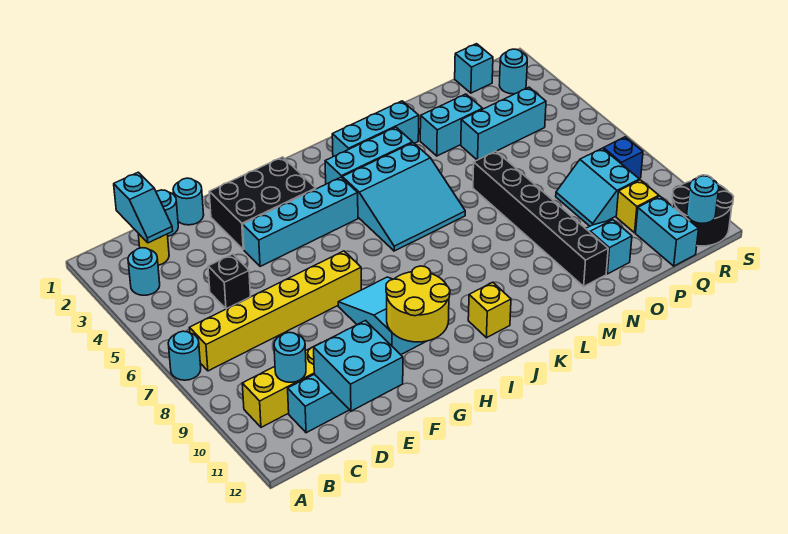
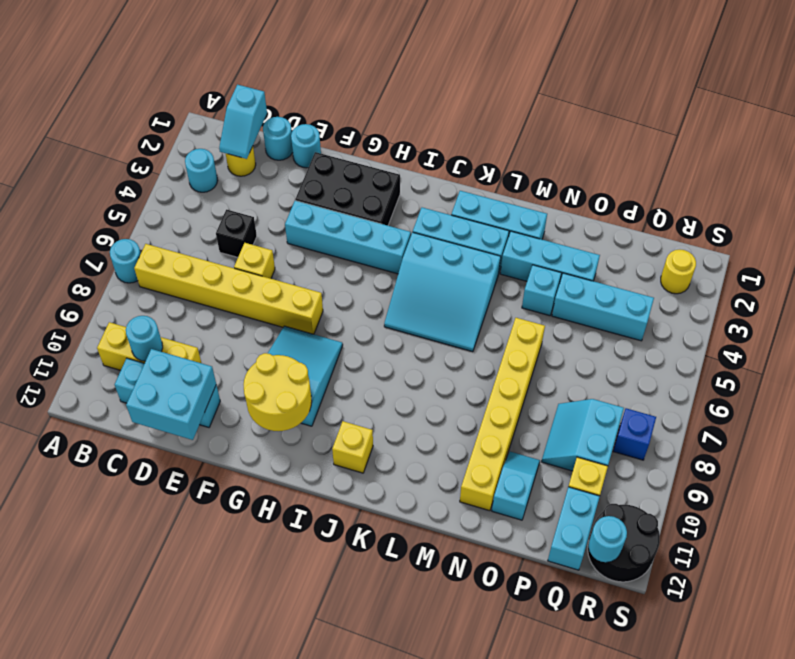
none -> yellow 1x1 brick [234,243,275,279]
cyan 1x2 brick [420,94,483,156] -> cyan 1x3 brick [500,231,600,281]
black 1x6 brick [473,151,608,286] -> yellow 1x6 brick [460,318,545,511]
cyan 1x1 brick [455,44,493,93] -> cyan 1x1 brick moved to [522,265,561,316]
cyan 1x1 round brick [500,49,527,94] -> yellow 1x1 round brick [661,250,696,294]

